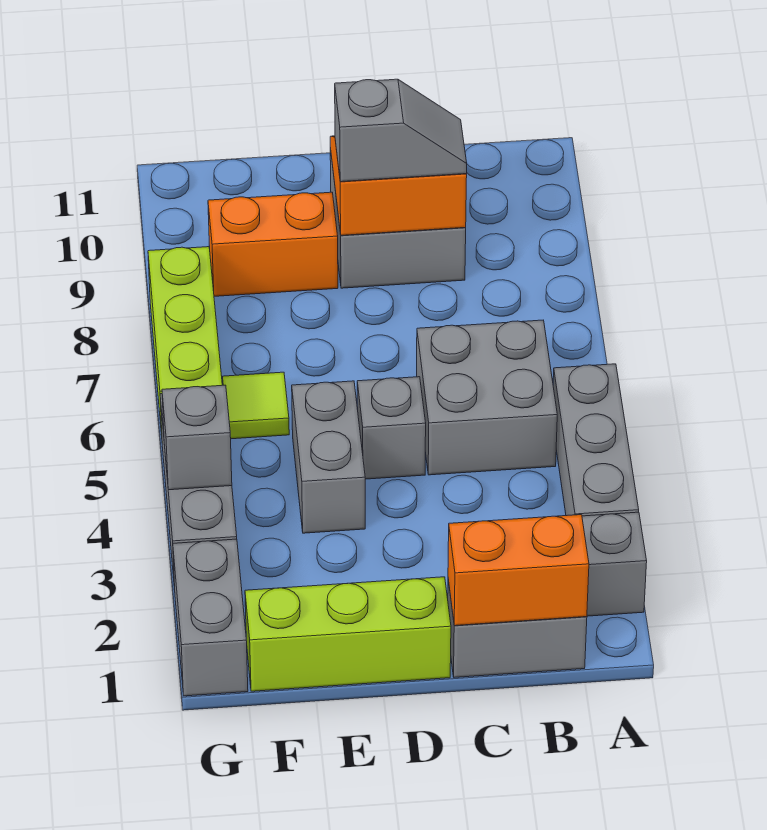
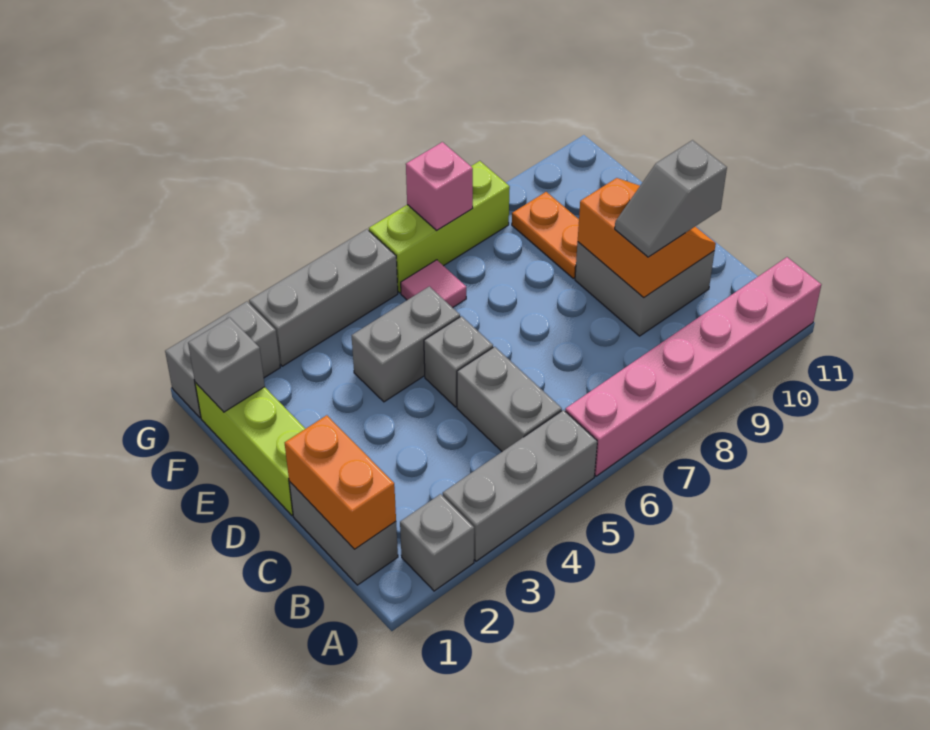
none -> pink 1x6 brick [565,257,821,476]
grey 2x2 brick [417,320,557,475] -> grey 1x2 brick [457,347,562,451]
grey 1x2 slope [335,79,467,182] -> grey 1x2 slope turned to [615,140,727,257]
orange 1x2 brick [208,192,338,296] -> orange 1x2 plate [512,192,579,279]
lime 1x1 tile [223,372,289,439] -> pink 1x1 tile [401,260,466,308]
grey 1x1 brick [162,385,232,490] -> grey 1x1 brick moved to [188,317,265,412]
none -> pink 1x1 brick [406,142,473,230]

